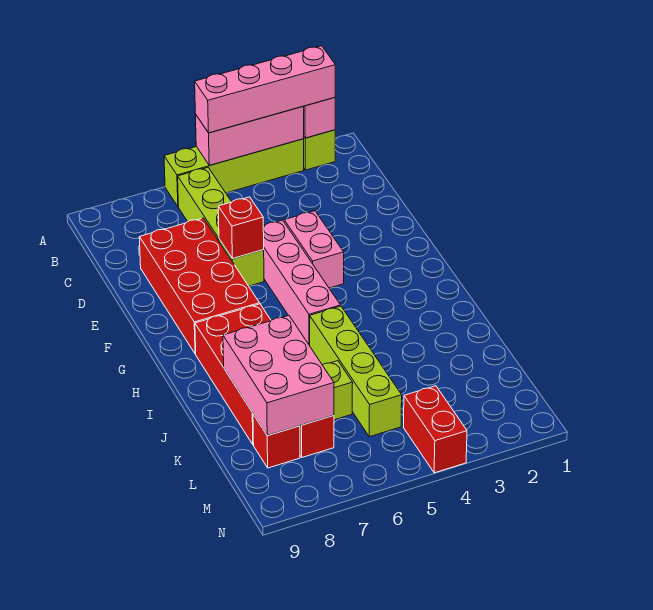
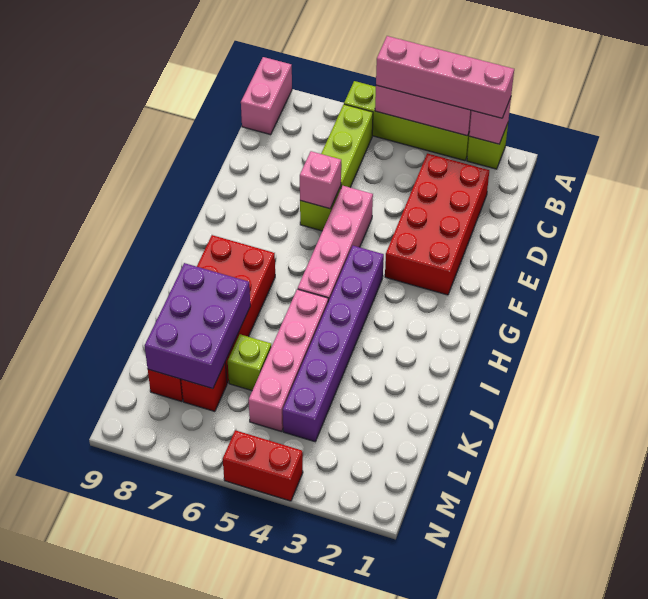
red 2x4 brick [139,218,260,354] -> red 2x4 brick moved to [385,153,489,295]
pink 1x2 brick [284,211,344,288] -> pink 1x2 brick moved to [241,57,292,135]
red 1x1 brick [218,197,264,259] -> pink 1x1 brick [300,151,341,209]
none -> purple 1x6 brick [283,246,384,442]
lime 1x4 brick [310,306,402,437] -> pink 1x4 brick [249,289,328,432]
pink 2x3 brick [223,315,334,436] -> purple 2x3 brick [145,263,250,389]
red 1x2 brick [404,386,467,473] -> red 1x2 brick turned to [223,430,303,501]

